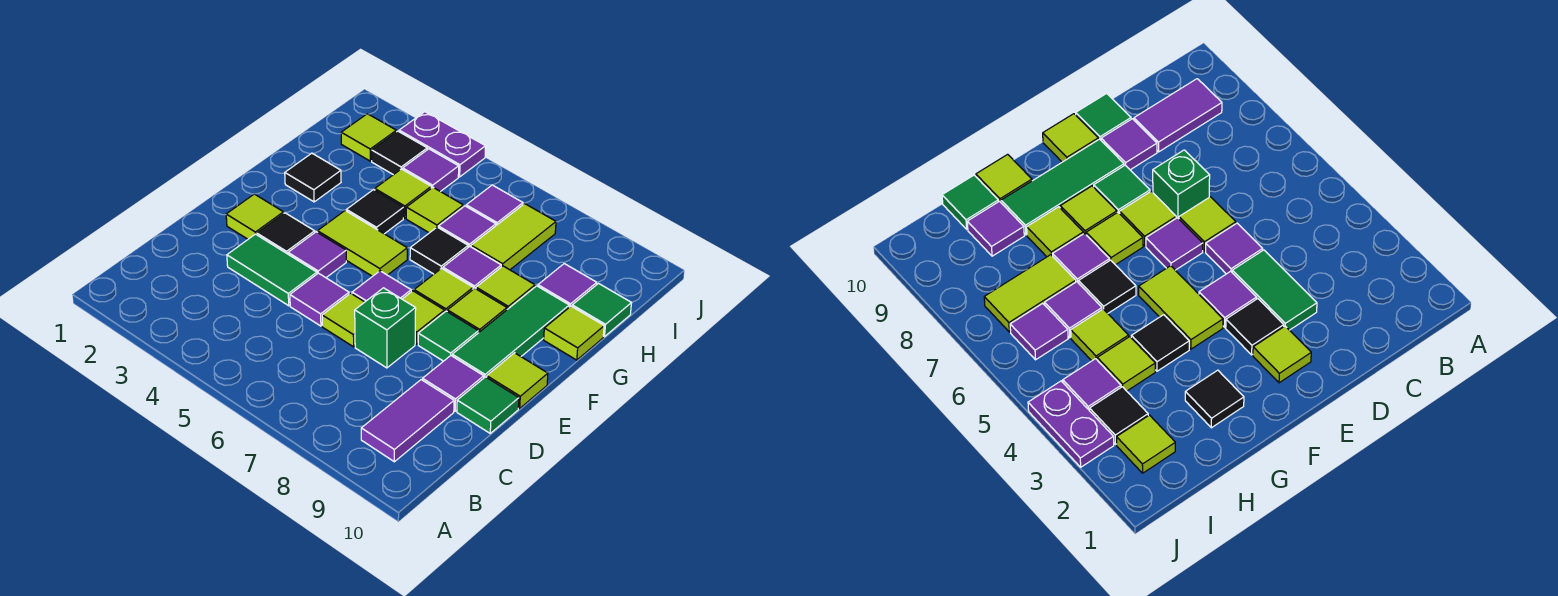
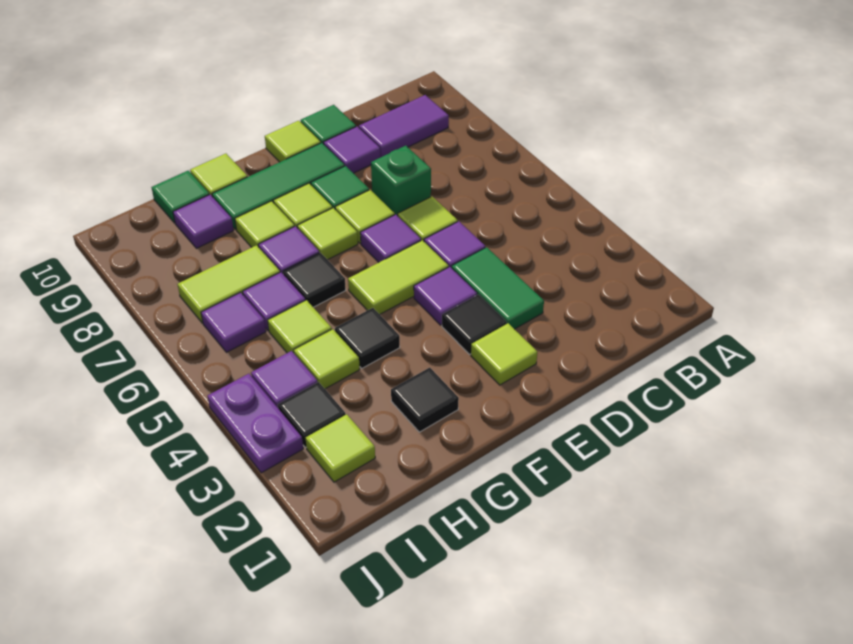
lime 1x2 tile [318,211,407,276] -> lime 1x2 tile turned to [348,240,448,314]

